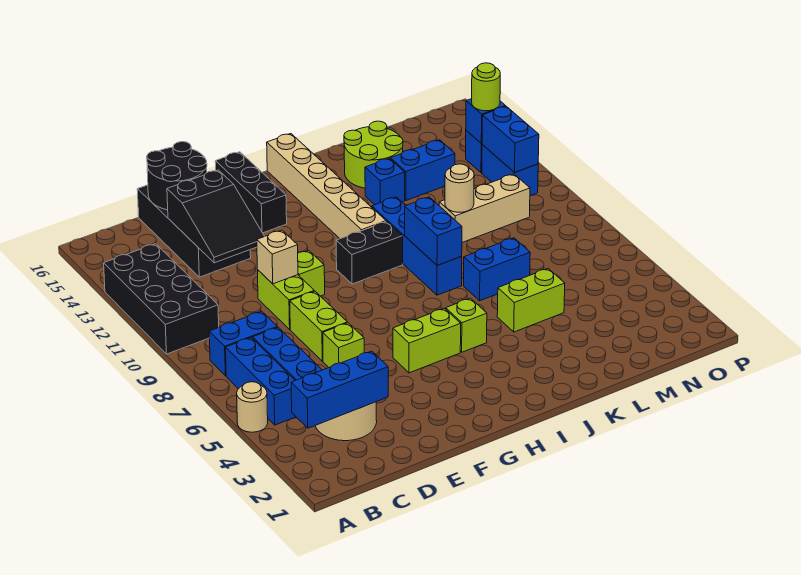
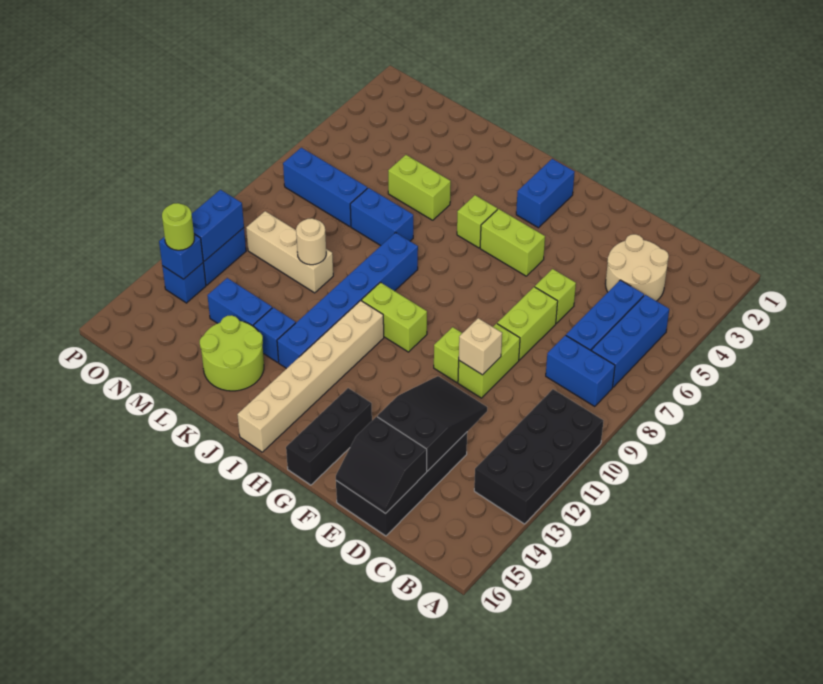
tan 1x1 round brick [237,382,268,432] -> none
blue 1x3 brick [291,351,388,428] -> blue 1x3 brick moved to [283,148,367,227]
black 2x2 round brick [147,142,207,210] -> black 2x2 slope [336,417,427,514]
black 1x2 brick [336,222,403,284] -> lime 1x2 brick [362,282,427,352]
blue 1x4 brick [372,197,462,295] -> blue 1x6 brick [277,232,418,369]
blue 1x2 brick [405,197,462,266] -> blue 1x2 brick moved to [516,159,575,228]

